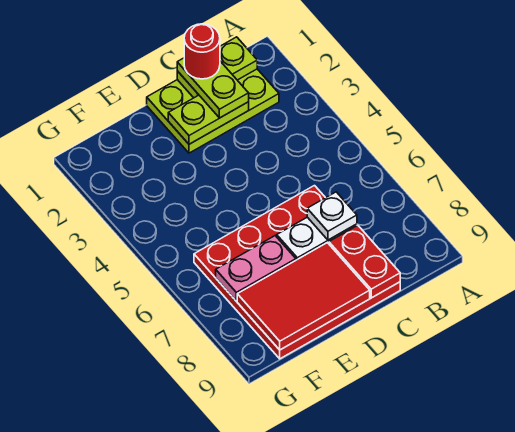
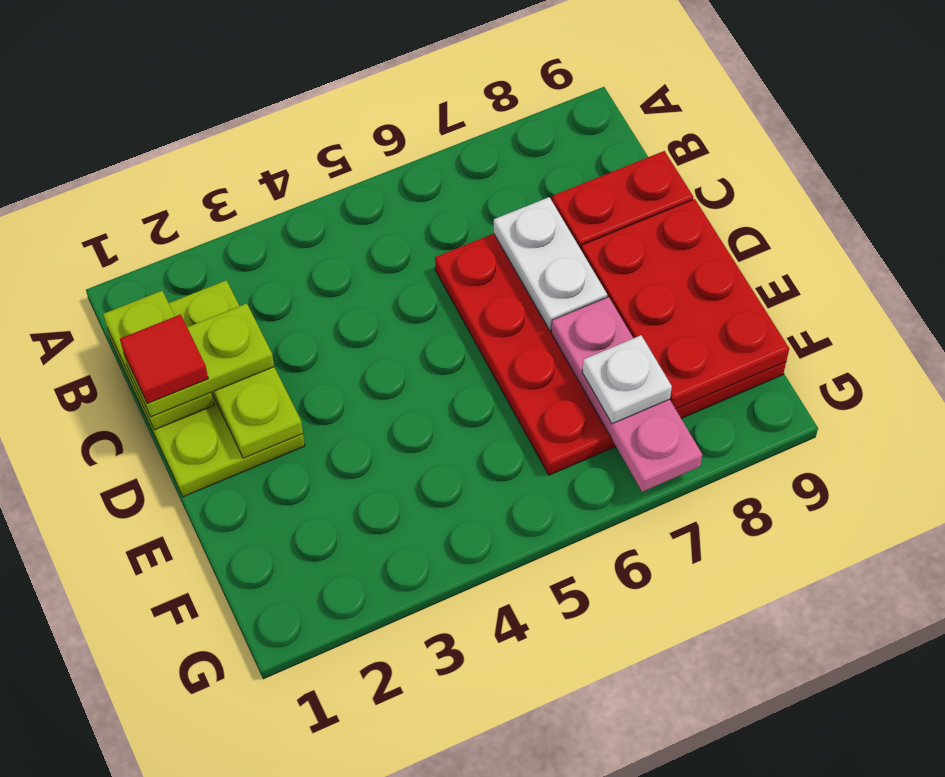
red 1x1 round brick [184,24,220,79] -> red 1x1 tile [120,314,208,404]
white 1x1 plate [307,192,357,240] -> white 1x1 plate moved to [582,335,672,424]
red 2x3 tile [237,243,370,350] -> red 2x3 plate [581,199,789,409]
pink 1x2 plate [216,236,296,301] -> pink 1x3 plate [551,297,702,492]

